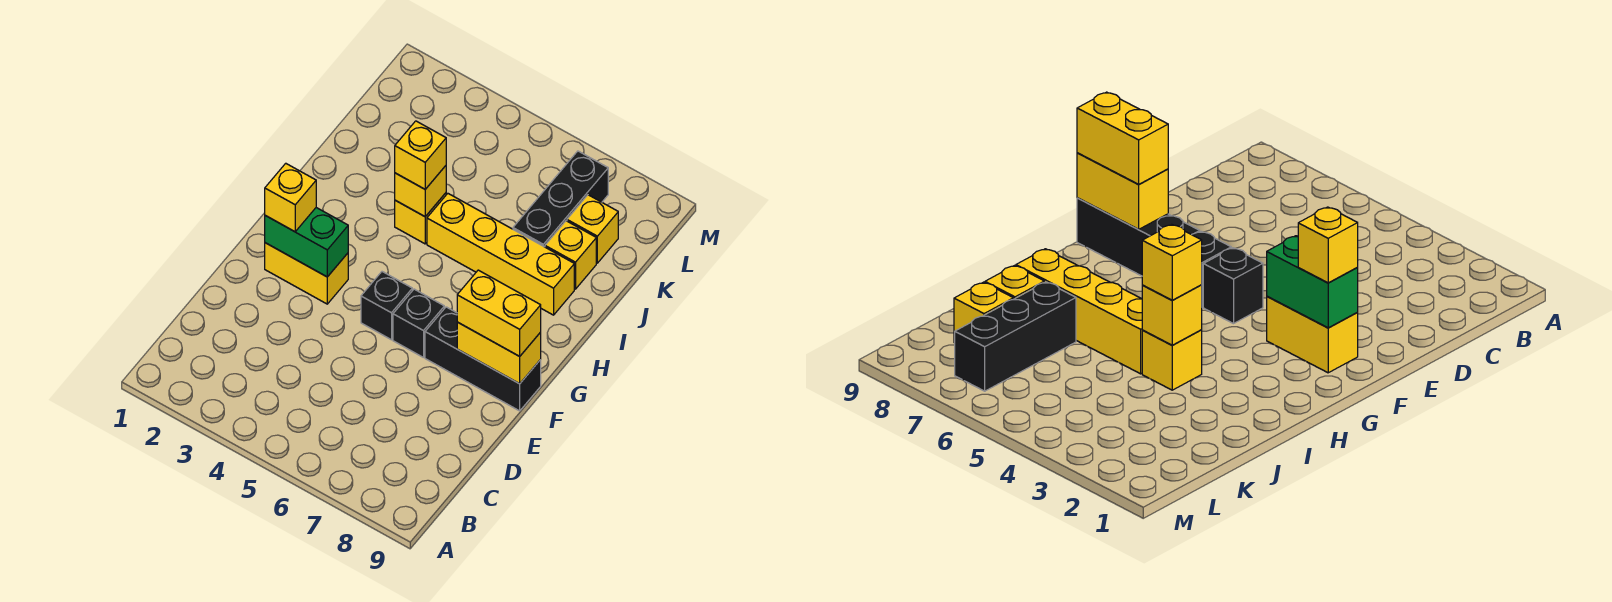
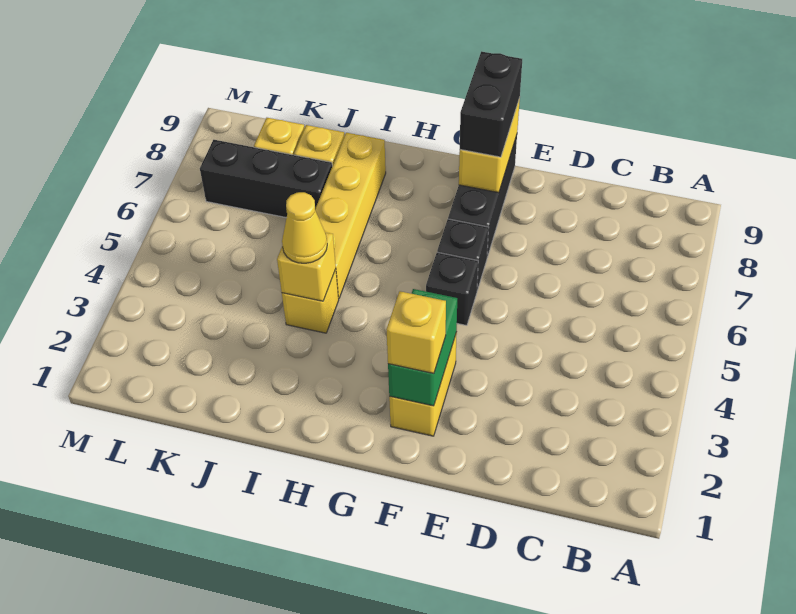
yellow 1x2 brick [457,270,541,356] -> black 1x2 brick [460,51,522,157]
yellow 1x1 brick [395,121,446,189] -> yellow 1x1 cone [282,192,327,263]

